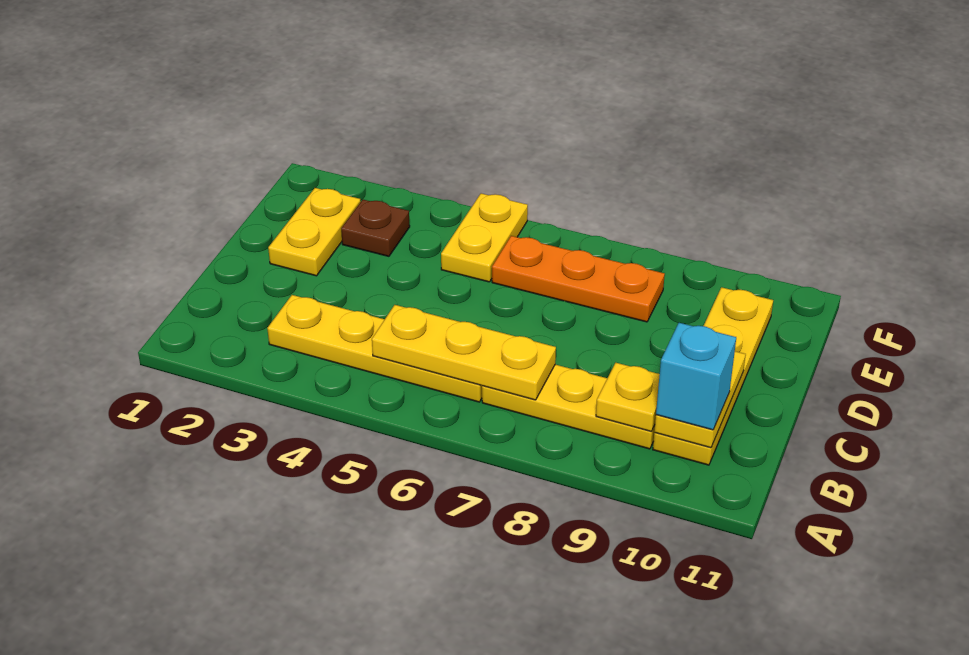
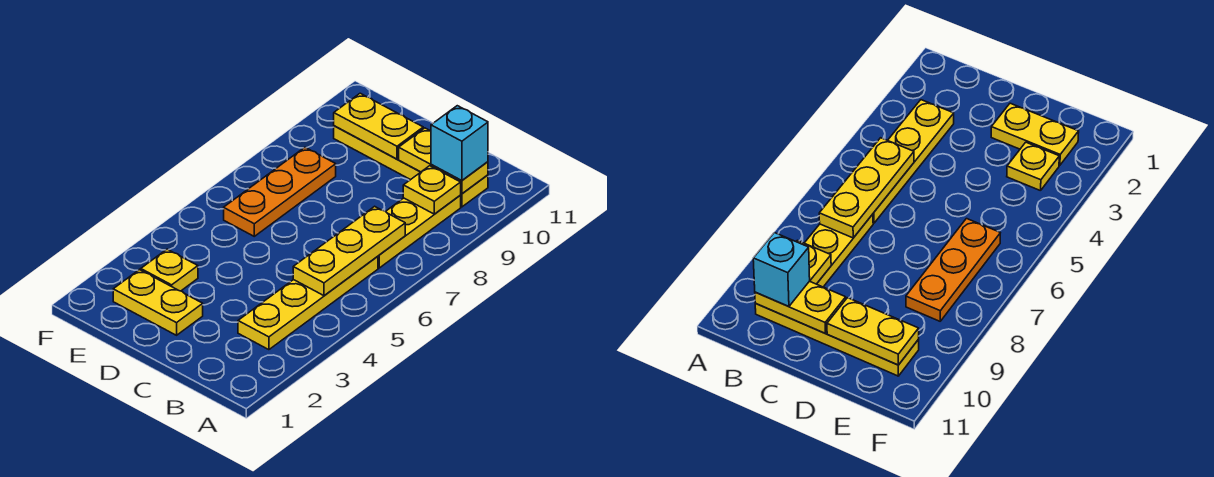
brown 1x1 plate [341,200,410,256] -> yellow 1x1 plate [141,249,198,291]
yellow 1x2 plate [441,193,528,282] -> yellow 1x2 plate moved to [334,93,423,159]

